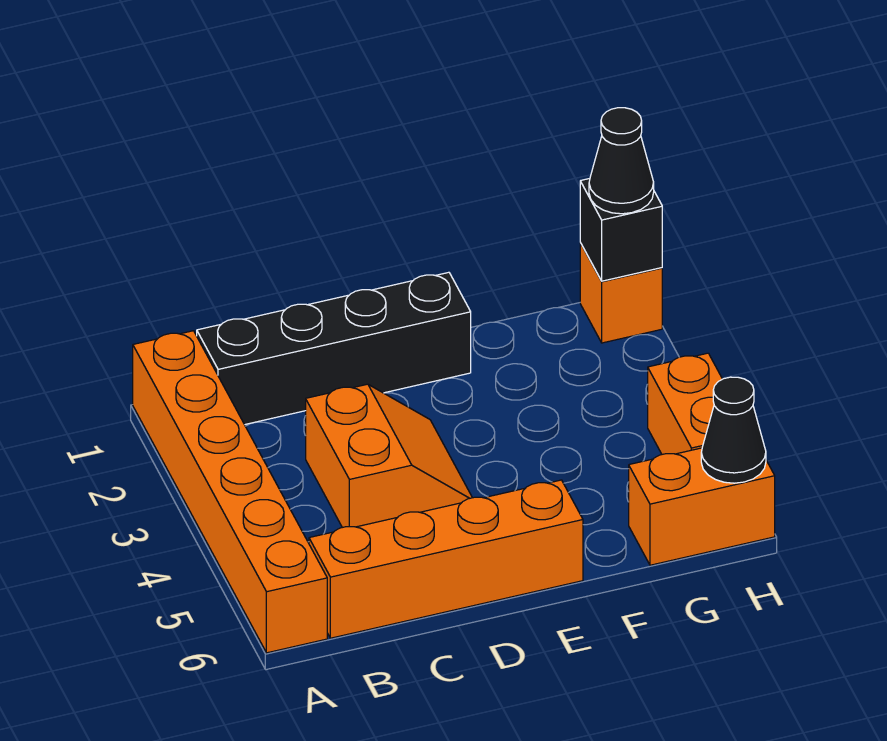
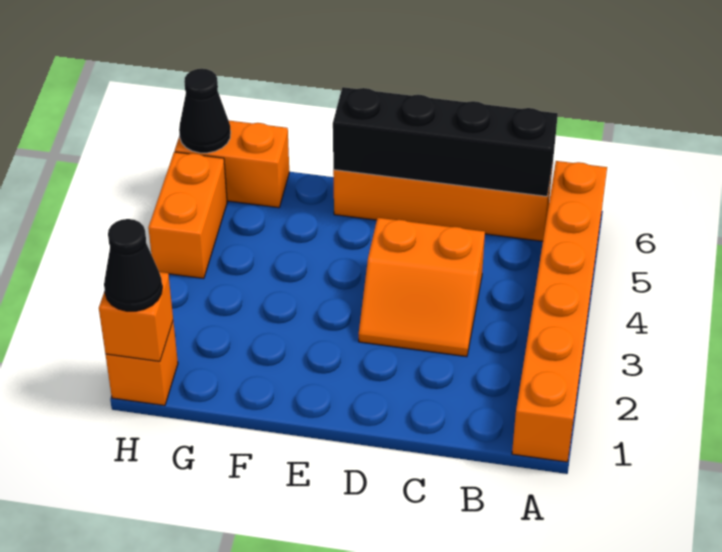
black 1x4 brick [197,272,471,425] -> black 1x4 brick moved to [333,87,558,196]
orange 2x2 slope [306,384,472,528] -> orange 2x2 slope turned to [359,218,485,357]
black 1x1 brick [580,178,662,281] -> orange 1x1 brick [99,272,173,361]

